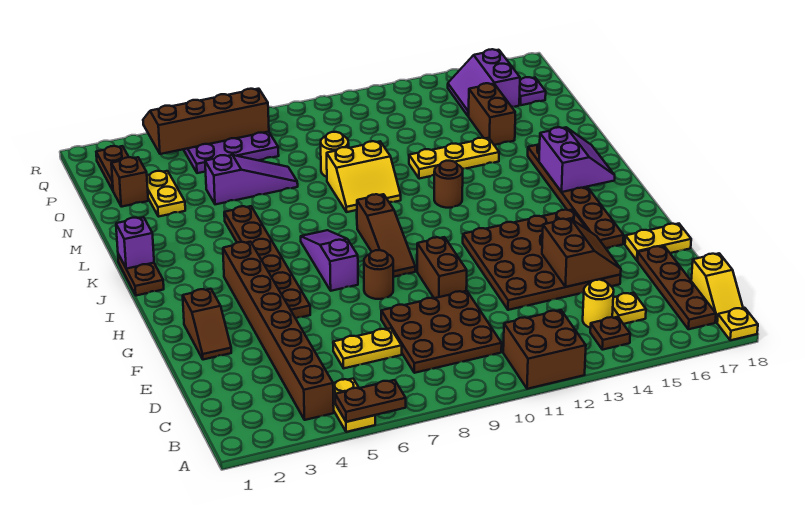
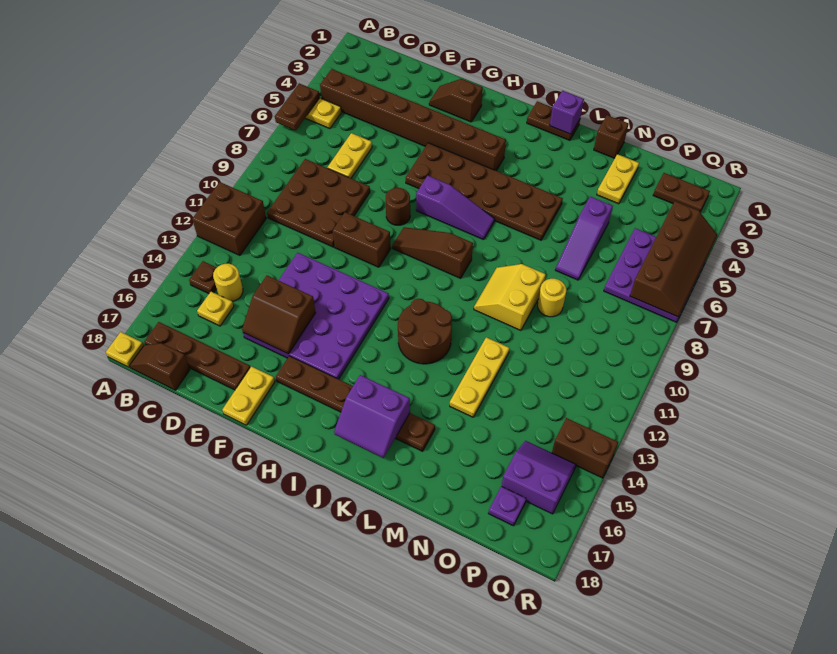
yellow 1x2 slope [691,253,743,322] -> brown 1x2 slope [130,343,190,390]
brown 4x4 plate [463,210,621,310] -> purple 4x4 plate [243,253,389,379]
brown 1x6 plate [224,206,310,318] -> brown 2x6 plate [406,143,563,240]
brown 1x1 round brick [434,161,463,208] -> brown 2x2 round brick [398,299,452,364]
yellow 1x2 plate [147,171,185,217] -> yellow 1x2 plate turned to [597,154,639,204]
brown 1x2 brick [469,83,515,145] -> brown 1x2 brick moved to [552,418,618,478]
brown 1x1 brick [111,157,148,207] -> brown 1x1 brick moved to [594,115,628,158]

